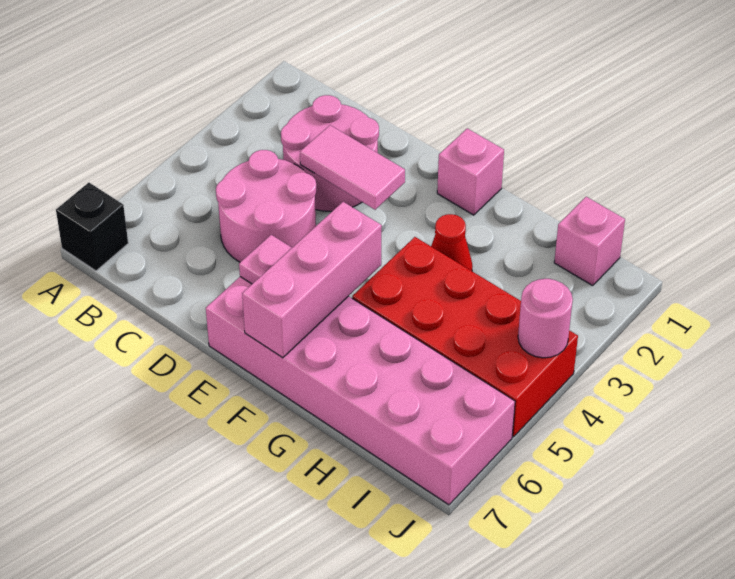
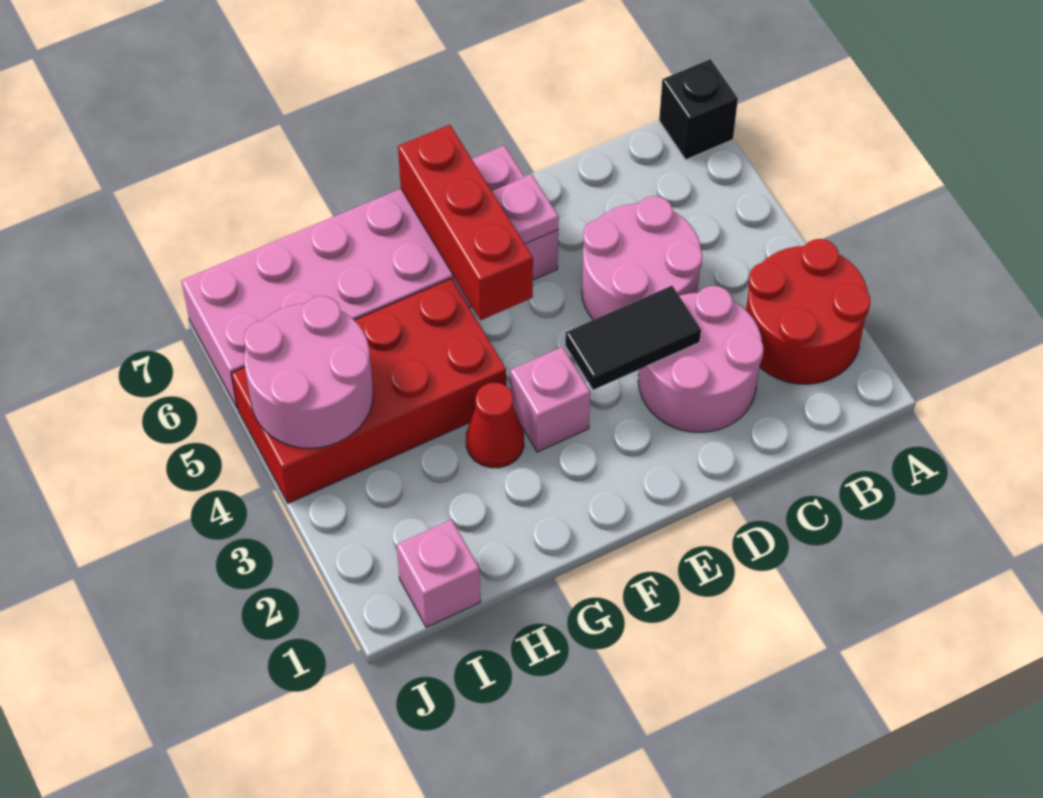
none -> red 2x2 round brick [746,239,870,384]
pink 1x2 tile [300,125,405,210] -> black 1x2 tile [565,286,701,390]
pink 1x1 brick [437,128,504,215] -> pink 1x1 brick moved to [510,347,590,452]
pink 1x3 brick [242,202,382,358] -> red 1x3 brick [398,125,533,320]
pink 1x1 round brick [518,279,573,358] -> pink 2x2 round brick [244,296,373,448]

